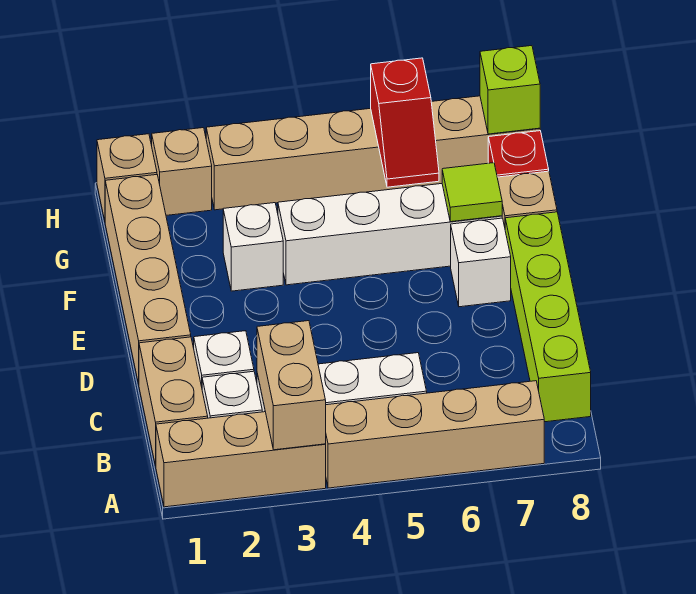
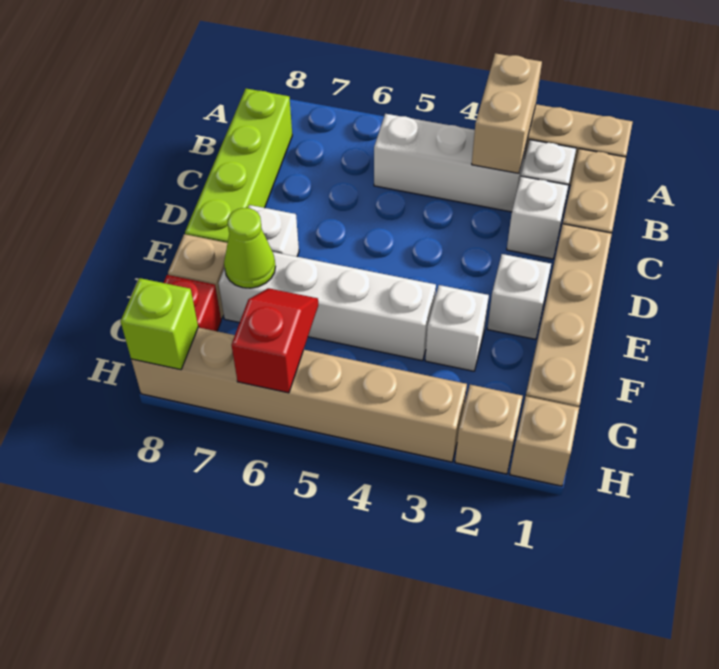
tan 1x4 brick [326,381,544,488] -> none
none -> white 1x1 brick [487,254,551,339]
lime 1x1 tile [442,163,502,222] -> lime 1x1 cone [224,208,275,288]

